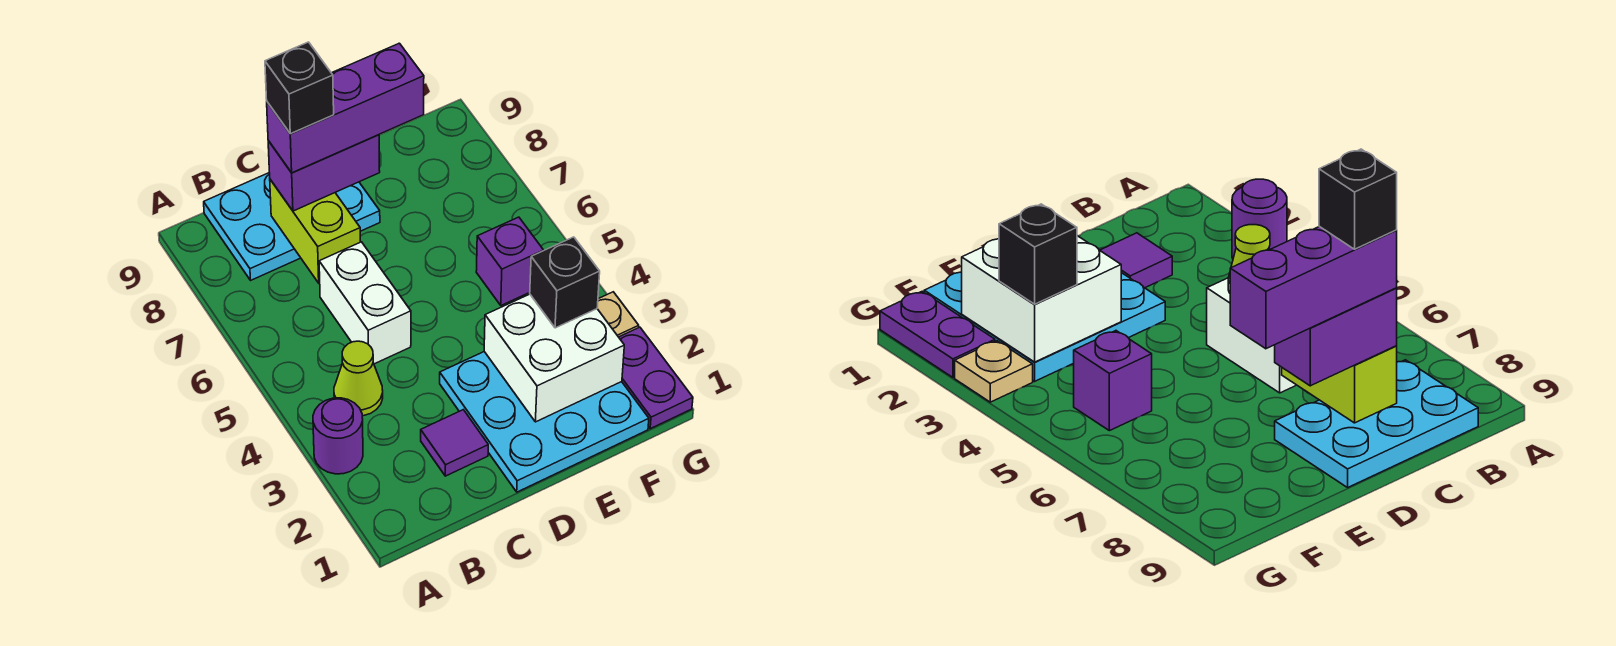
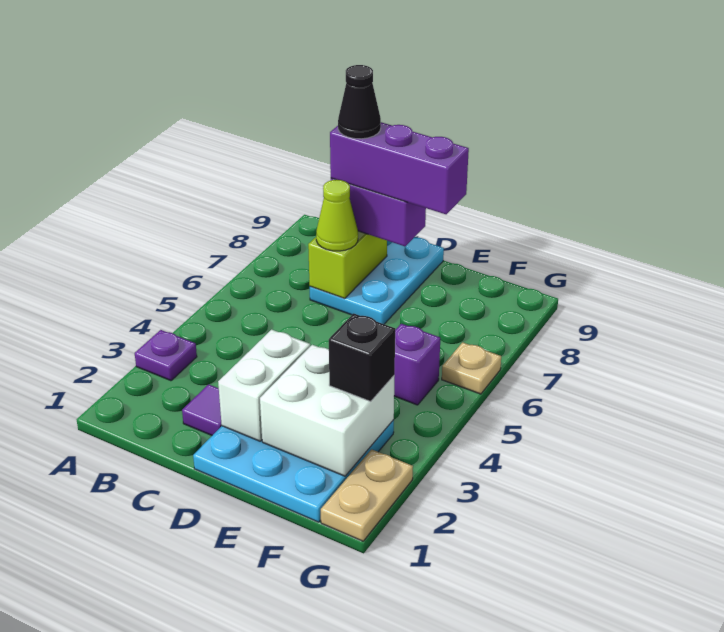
purple 1x1 round brick [313,398,363,474] -> purple 1x1 plate [135,330,197,381]
lime 1x1 cone [334,341,383,416] -> lime 1x1 cone moved to [316,180,358,251]
cyan 2x3 plate [204,173,380,280] -> cyan 2x3 plate turned to [310,238,444,324]
white 1x2 brick [319,242,411,364] -> white 1x2 brick moved to [218,330,310,441]
black 1x1 brick [265,42,334,134] -> black 1x1 cone [338,65,381,139]
purple 1x2 plate [619,327,693,429] -> tan 1x2 plate [321,449,413,541]
tan 1x1 plate [597,292,639,337] -> tan 1x1 plate moved to [442,342,501,394]

